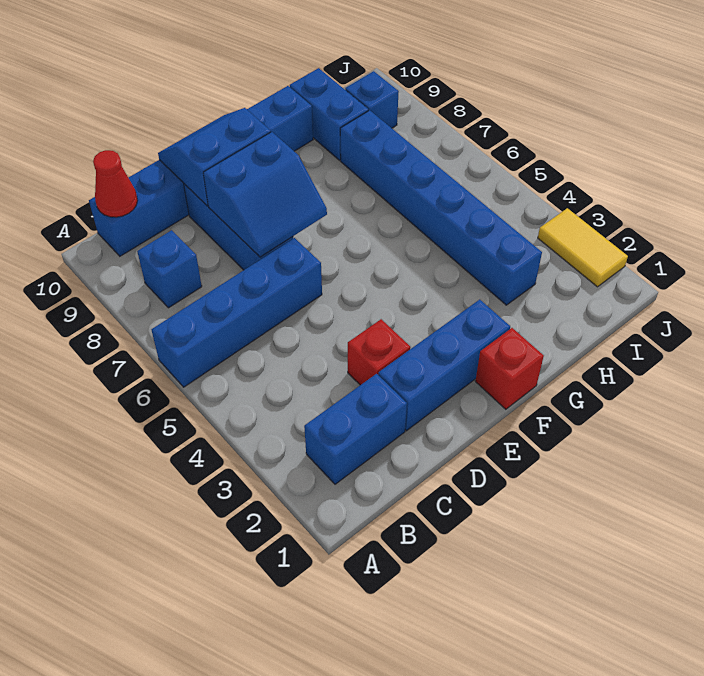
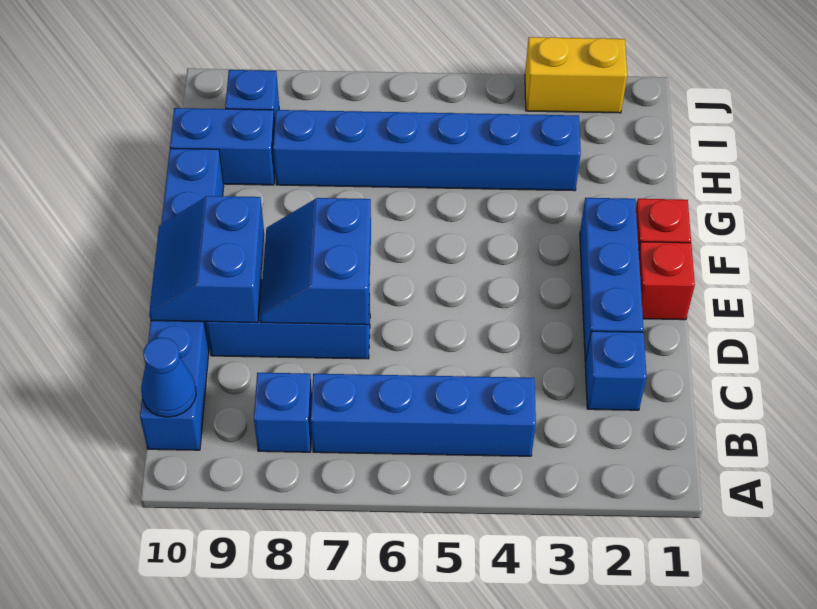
blue 1x4 brick [151,238,322,387] -> blue 1x4 brick turned to [311,374,536,456]
blue 1x2 brick [304,374,407,484] -> blue 1x1 brick [585,331,647,410]
red 1x1 cone [93,150,138,217] -> blue 1x1 cone [141,338,196,417]
red 1x1 brick [348,319,411,385] -> red 1x1 brick moved to [639,242,695,320]
blue 2x2 slope [203,132,327,257] -> blue 2x2 slope turned to [260,198,371,325]
yellow 1x2 tile [538,208,628,287] -> yellow 1x2 brick [525,37,627,113]

